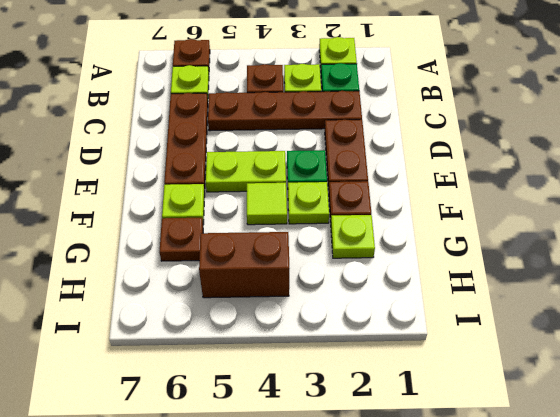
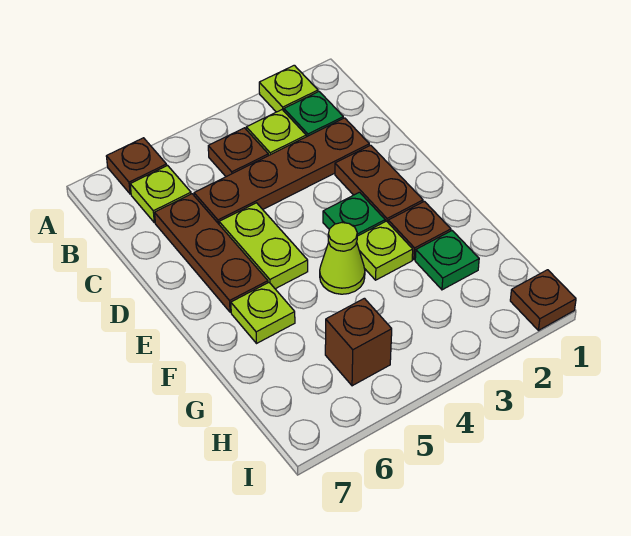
lime 1x2 plate [206,151,286,192] -> lime 1x2 plate turned to [219,203,308,289]
lime 1x1 tile [247,183,287,225] -> lime 1x1 cone [320,222,365,294]
lime 1x1 plate [331,215,375,258] -> green 1x1 plate [415,231,479,290]
brown 1x1 plate [159,218,203,261] -> brown 1x1 plate moved to [510,270,576,330]
brown 1x2 brick [199,232,290,298] -> brown 1x1 brick [325,298,392,386]

